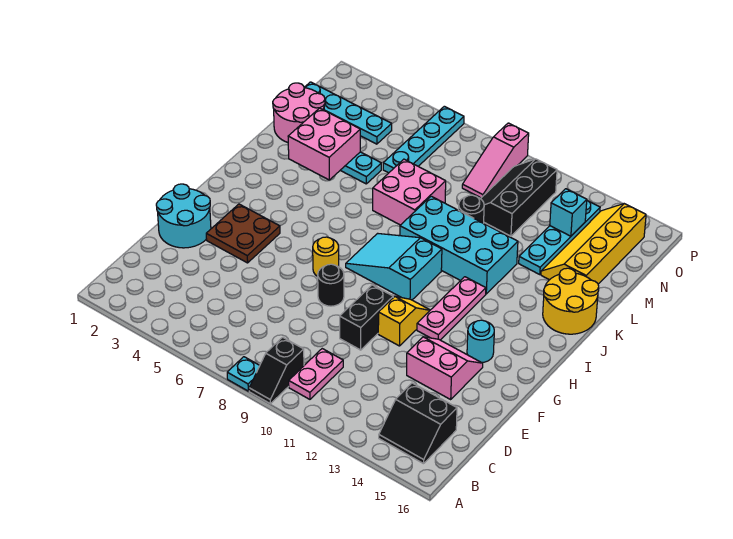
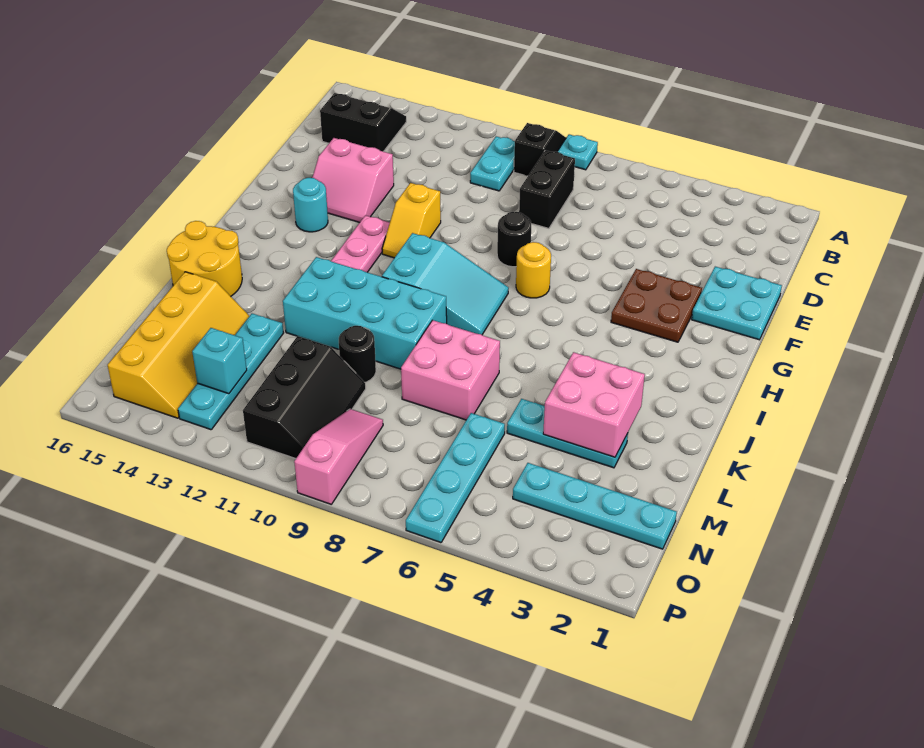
pink 1x2 plate [289,349,343,399] -> cyan 1x2 plate [470,136,515,191]
cyan 2x2 round brick [156,184,211,248] -> cyan 2x2 plate [692,267,782,340]
black 1x2 brick [340,285,393,350] -> black 1x2 brick moved to [519,150,575,228]
pink 2x2 round brick [273,83,325,143] -> none

